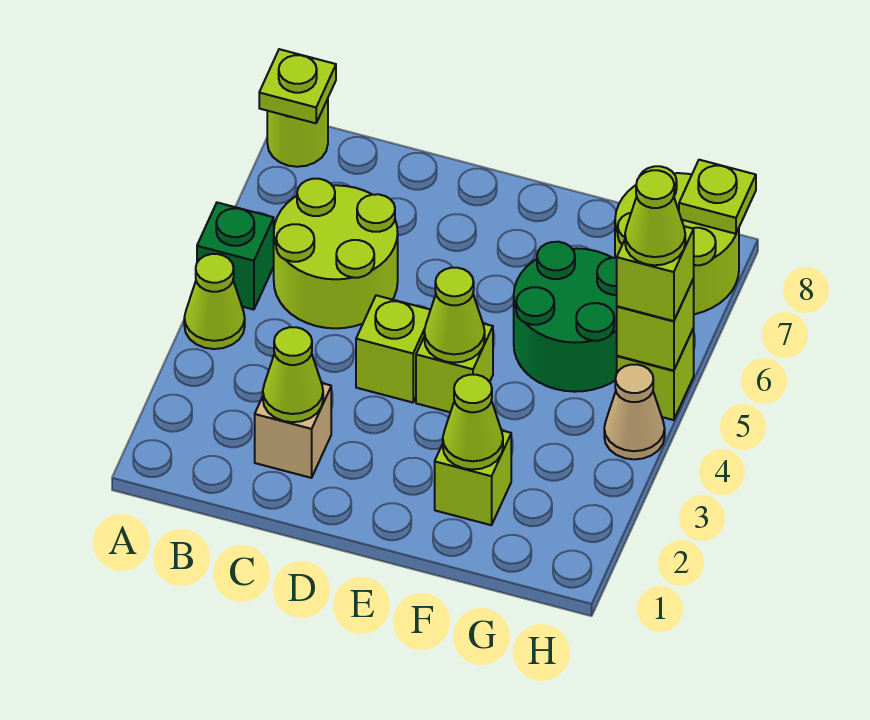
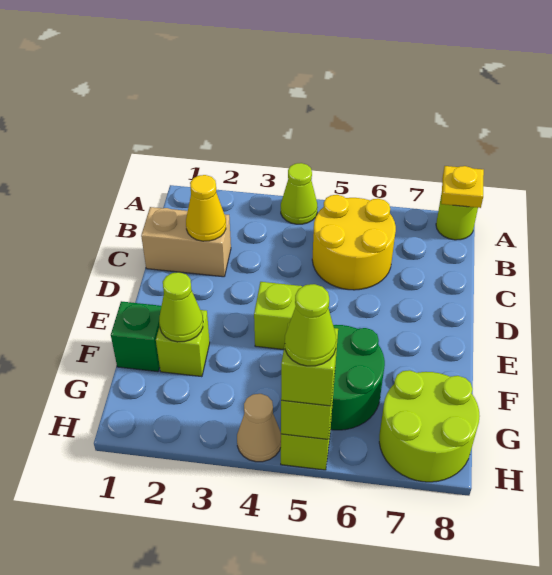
green 1x1 brick [197,203,274,310] -> green 1x1 brick moved to [111,301,161,372]
lime 1x1 plate [259,49,336,123] -> yellow 1x1 plate [441,166,484,208]
lime 2x2 round brick [274,179,398,328] -> yellow 2x2 round brick [312,195,396,290]
tan 1x1 brick [255,383,331,478] -> tan 1x2 brick [141,207,231,277]
lime 1x1 cone [263,327,323,422] -> yellow 1x1 cone [186,175,226,241]
lime 1x1 brick [356,295,430,402] -> none
lime 1x1 cone [424,268,485,363] -> none
lime 1x1 plate [679,160,756,234] -> none

